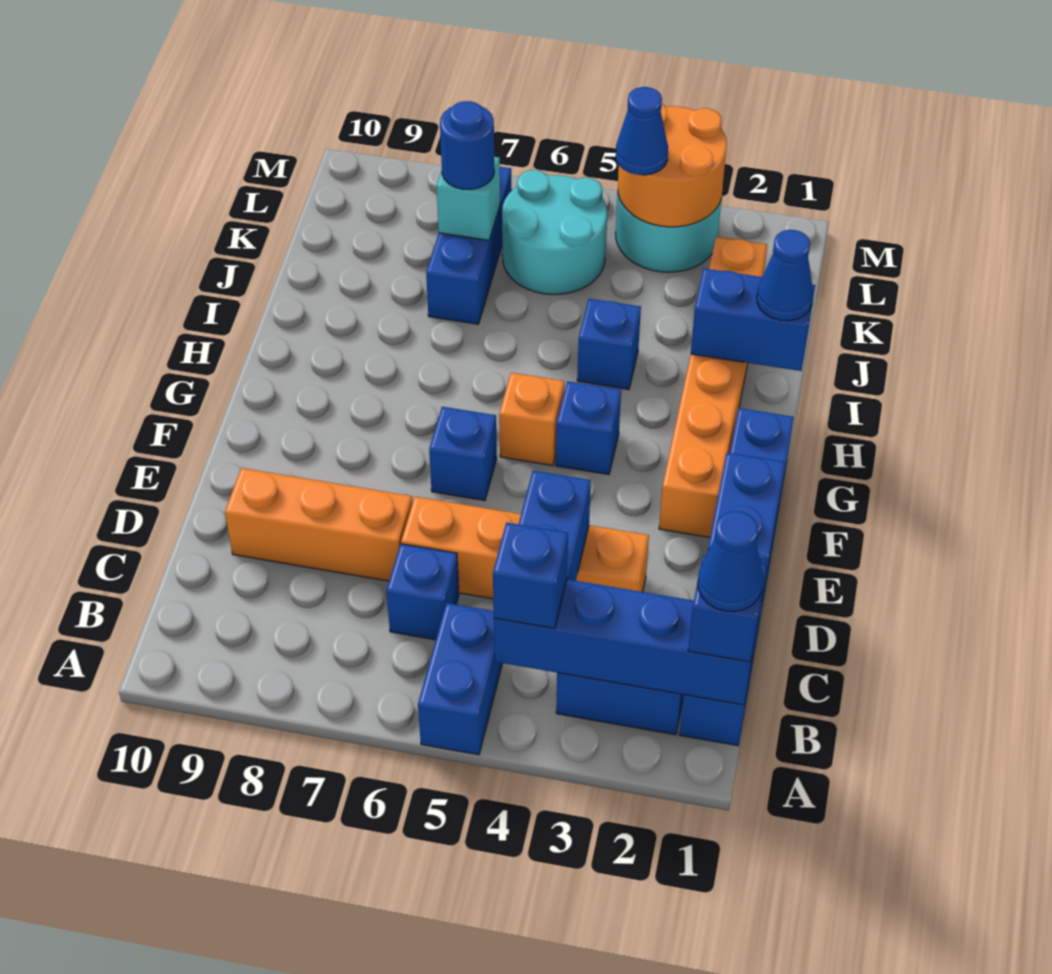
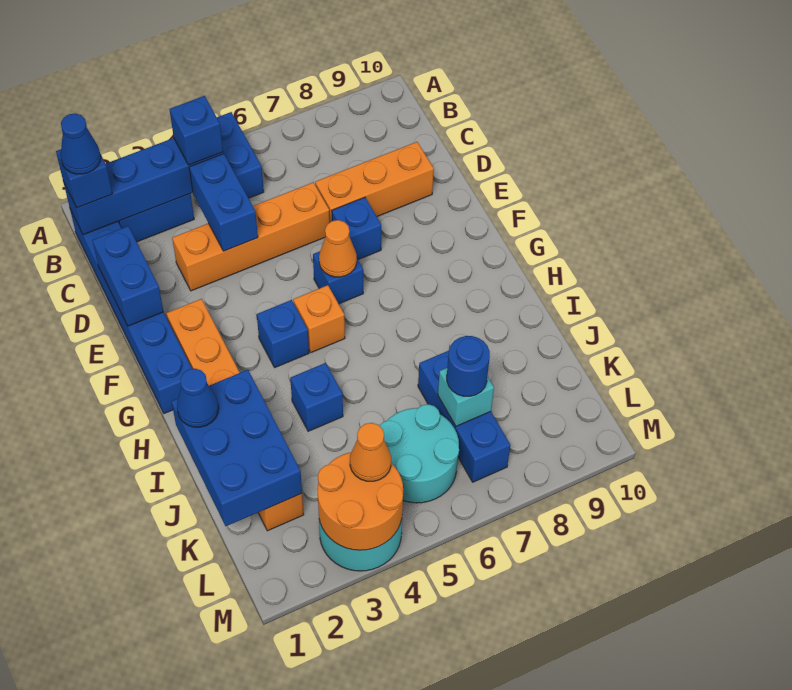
blue 1x1 brick [386,544,459,640] -> blue 1x1 brick moved to [332,197,381,259]
none -> orange 1x1 cone [319,220,357,277]
blue 1x2 brick [691,268,815,371] -> blue 2x3 brick [171,370,302,526]
blue 1x1 cone [616,87,668,175] -> orange 1x1 cone [350,423,391,481]

